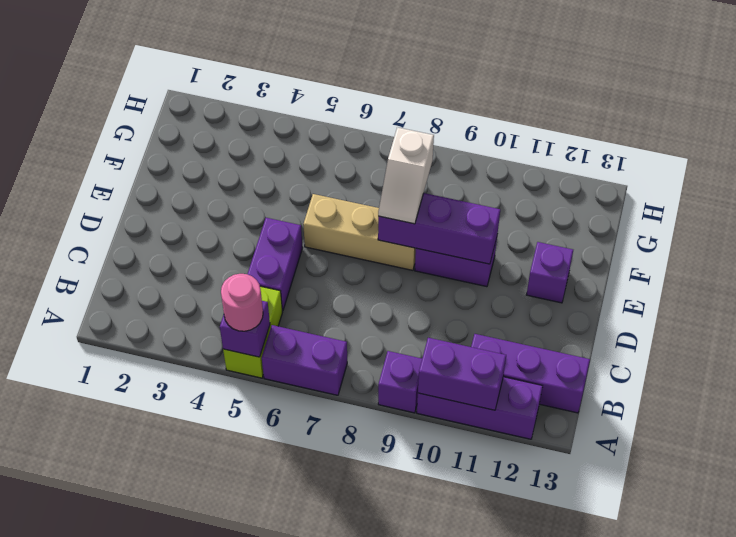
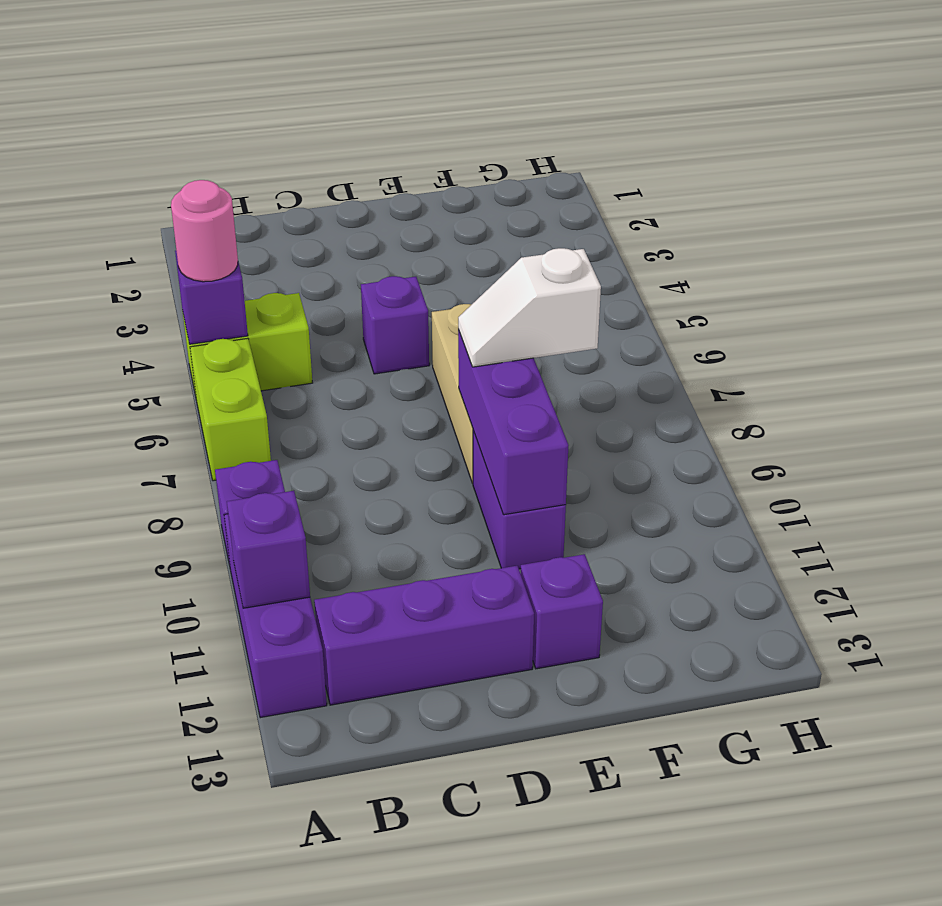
purple 1x2 brick [262,325,347,395] -> lime 1x2 brick [190,338,271,481]
purple 1x2 brick [418,338,506,410] -> purple 1x1 brick [227,491,310,608]
purple 1x3 brick [471,334,590,413] -> purple 1x3 brick turned to [314,566,534,705]
purple 1x2 brick [248,218,303,311] -> purple 1x1 brick [361,276,429,374]

